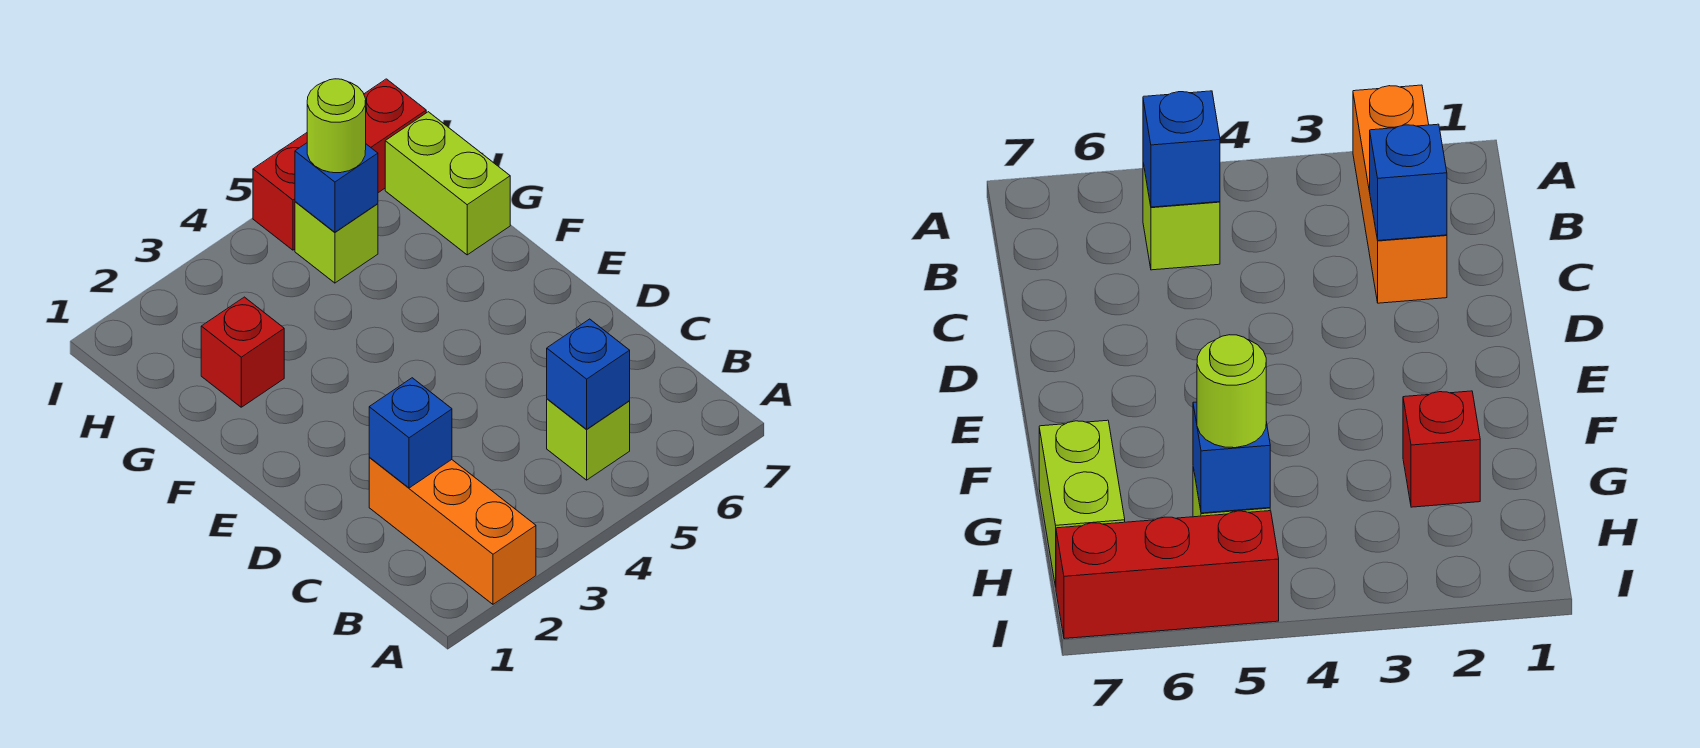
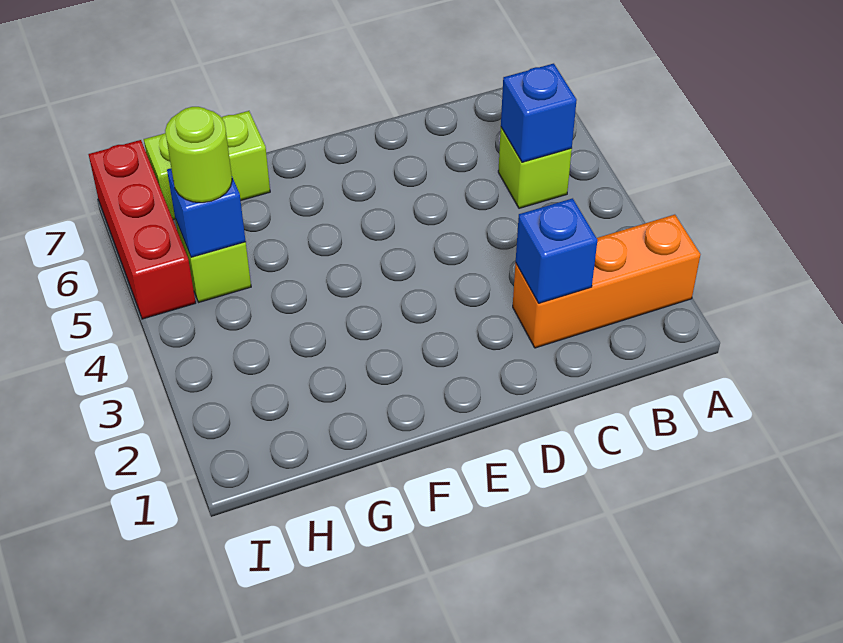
red 1x1 brick [201,297,284,407] -> none

